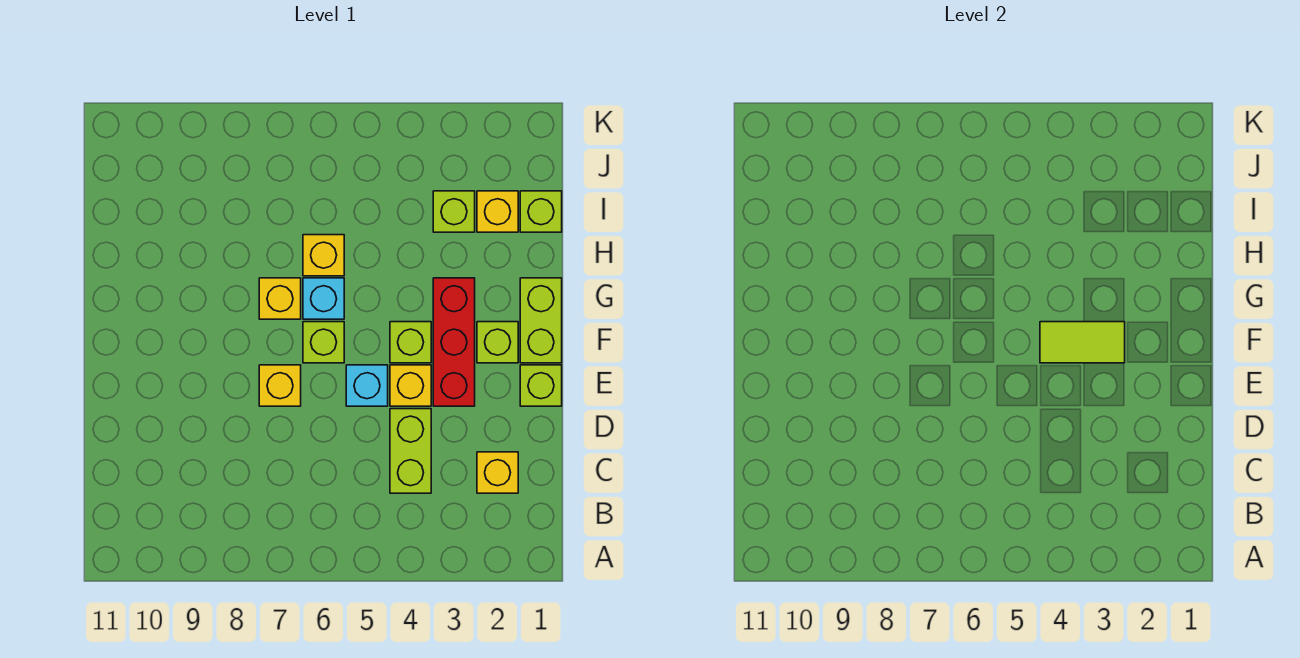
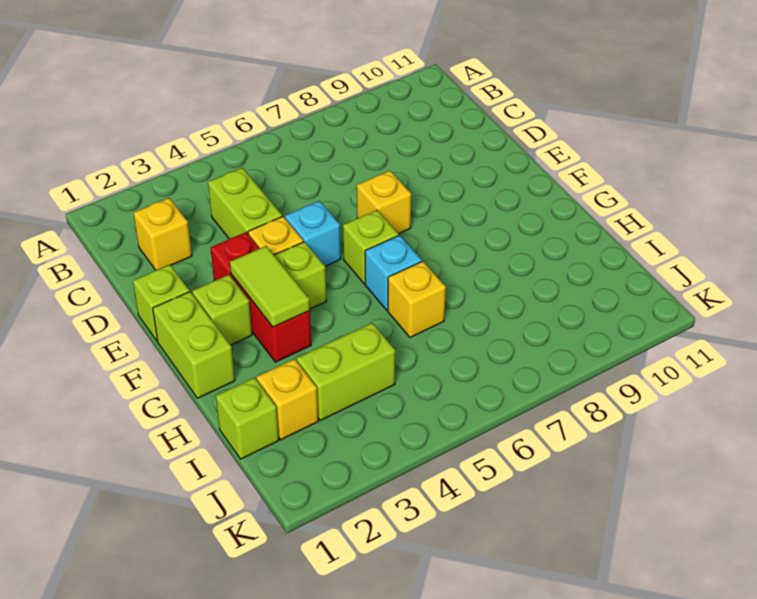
lime 1x2 tile [1040,322,1125,363] -> lime 1x2 tile turned to [230,246,310,327]
yellow 1x1 brick [259,278,301,319] -> none
lime 1x1 brick [433,191,475,232] -> lime 1x2 brick [297,323,395,421]

